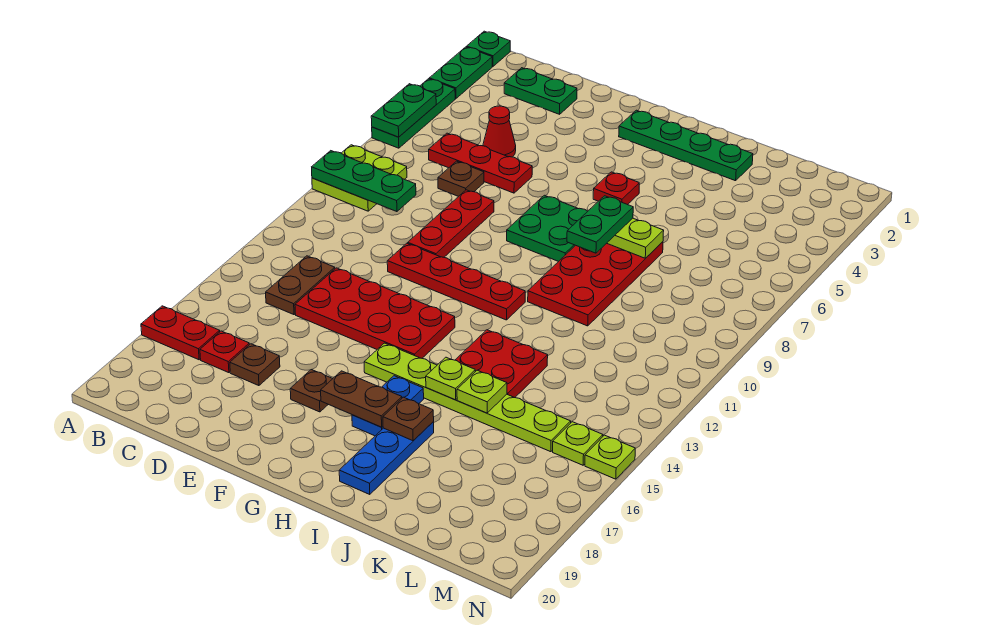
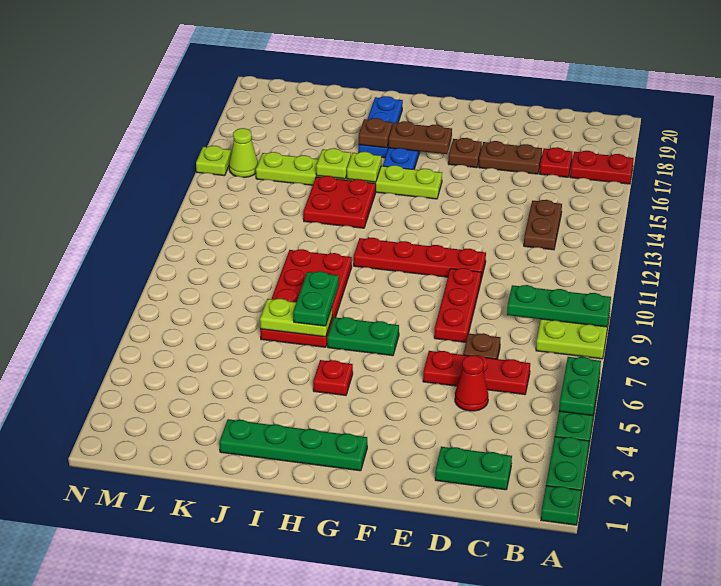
red 2x4 plate [295,268,455,358] -> none
brown 1x1 plate [230,344,280,386] -> brown 1x2 plate [479,141,542,174]
green 2x2 plate [507,195,588,262] -> green 1x2 plate [327,317,399,356]
lime 1x1 plate [553,422,603,465] -> lime 1x1 cone [229,128,258,177]

